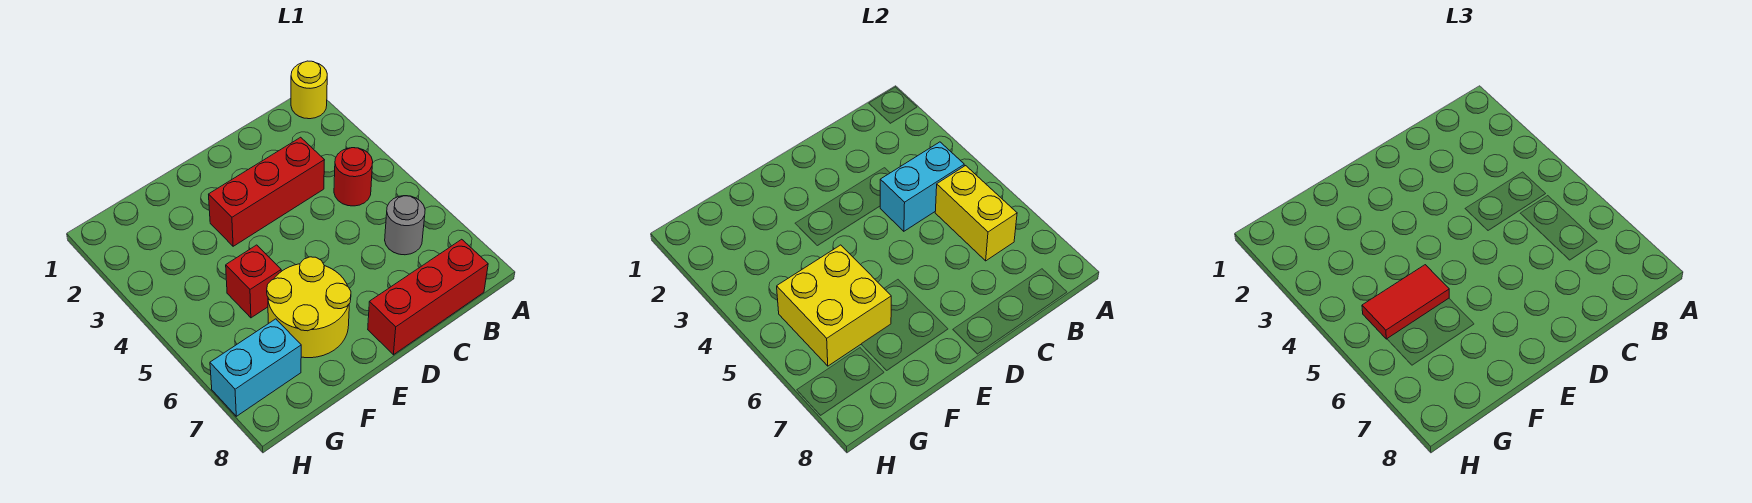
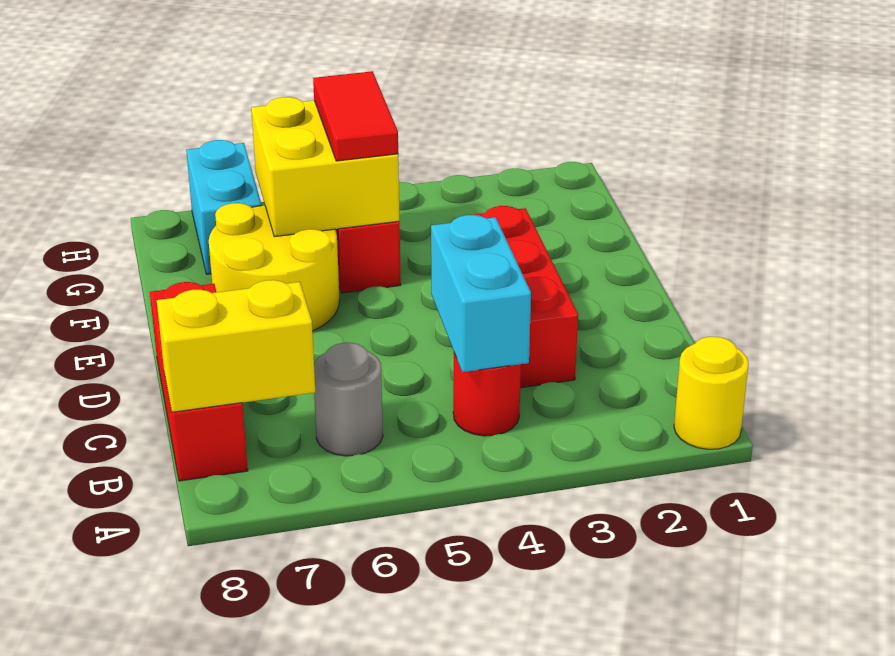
yellow 1x2 brick [935,166,1017,261] -> yellow 1x2 brick moved to [157,280,315,412]

